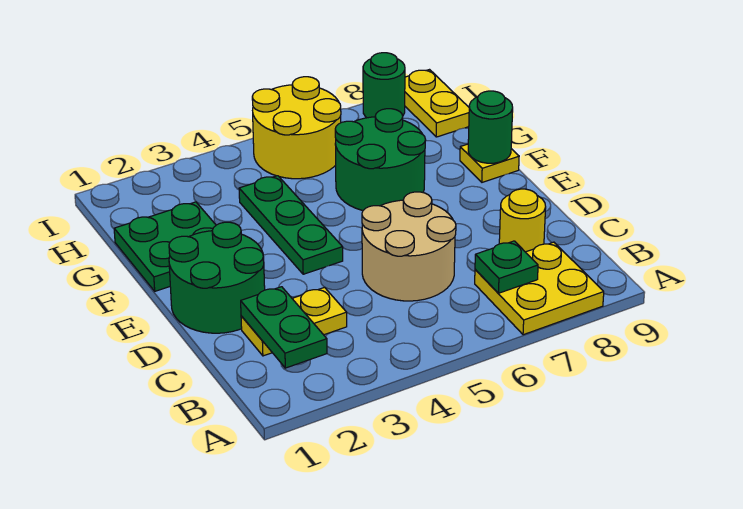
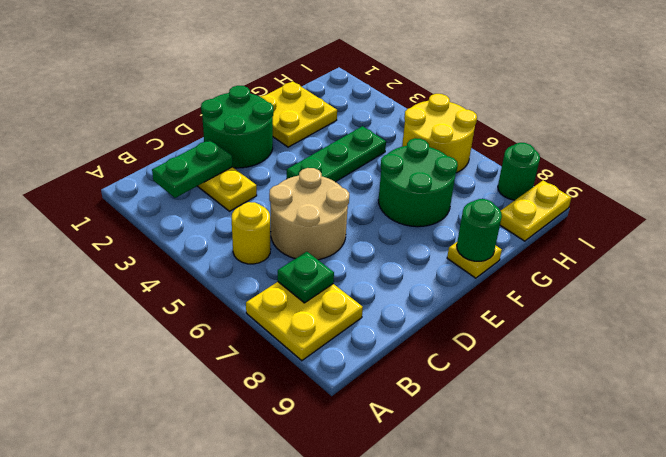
yellow 1x1 round brick [499,189,546,252] -> yellow 1x1 round brick moved to [232,202,271,264]
green 2x2 plate [114,202,216,291] -> yellow 2x2 plate [260,81,337,147]

